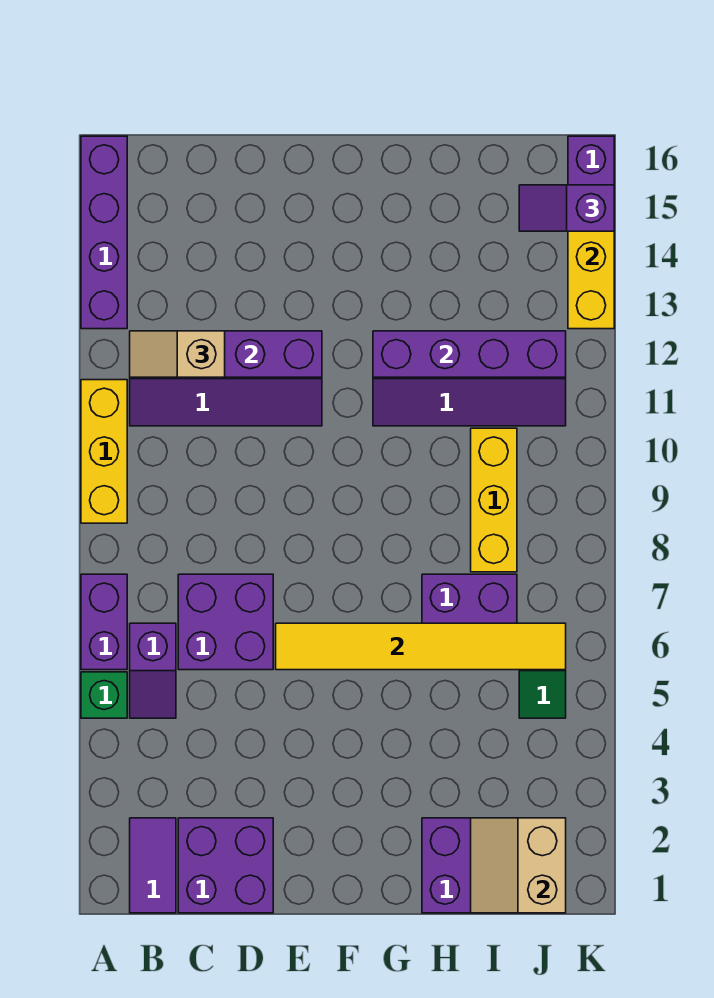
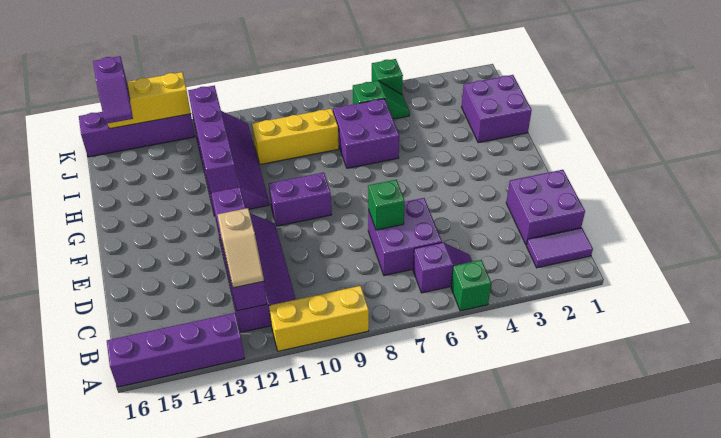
purple 1x2 brick [81,574,127,670] -> purple 1x2 brick moved to [269,173,332,226]
none -> green 1x1 brick [368,180,405,230]
yellow 1x6 tile [276,623,566,670] -> none
tan 2x2 slope [471,818,566,913] -> none
none -> green 1x1 brick [372,59,403,94]

